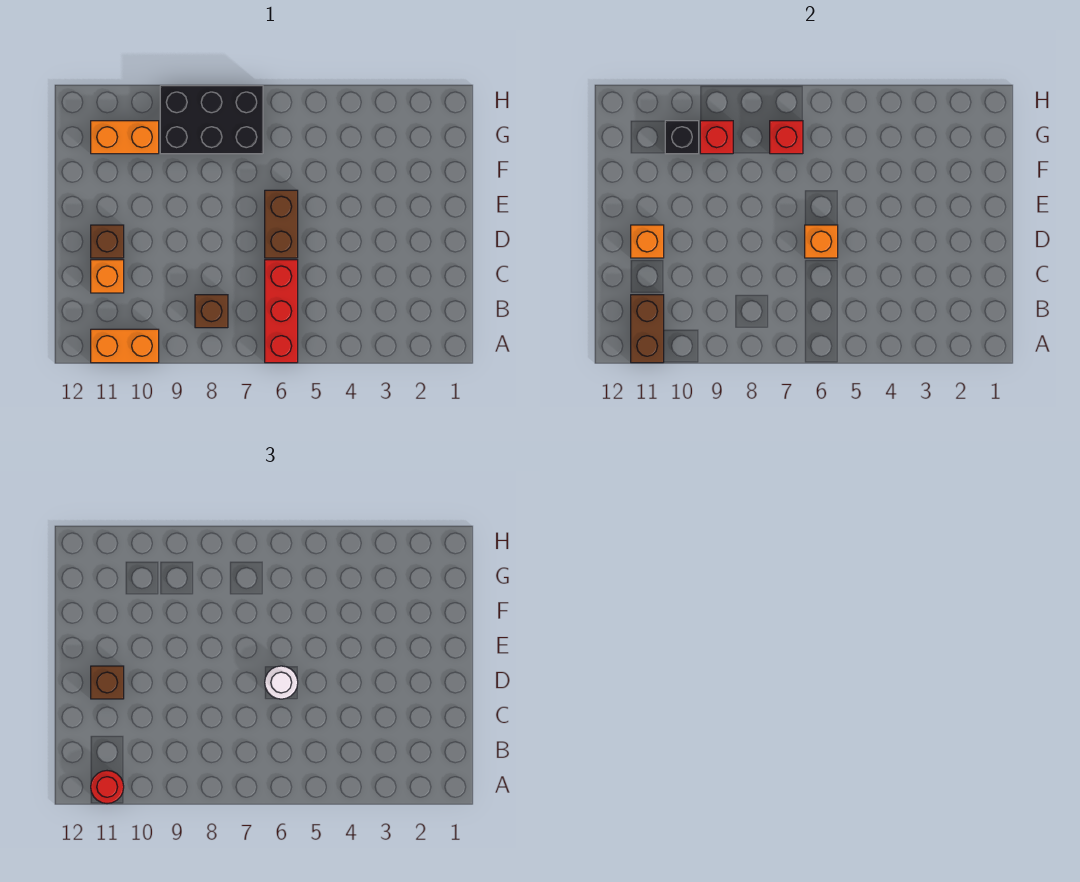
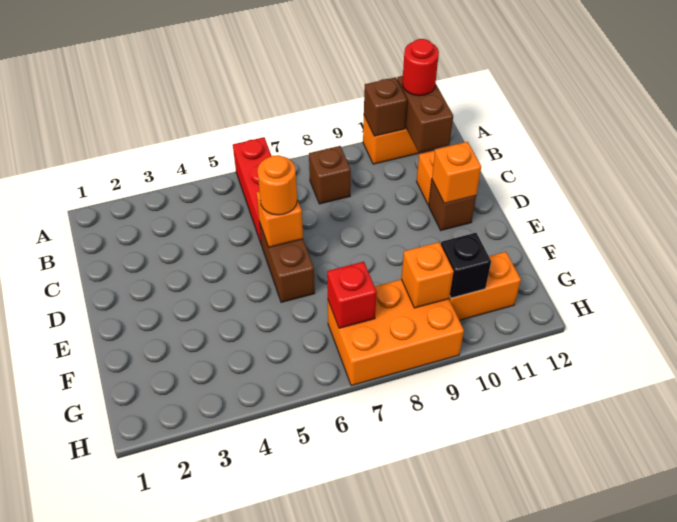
white 1x1 round brick [265,666,298,699] -> orange 1x1 round brick [257,155,297,215]
brown 1x1 brick [91,666,124,699] -> brown 1x1 brick moved to [364,77,407,136]
black 2x3 brick [160,86,263,154] -> orange 2x3 brick [328,279,464,386]
red 1x1 brick [700,121,733,154] -> orange 1x1 brick [401,242,454,308]

